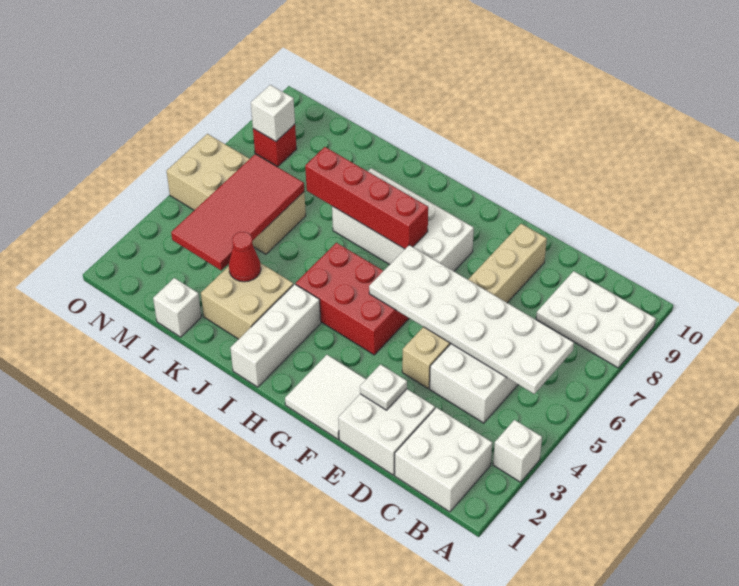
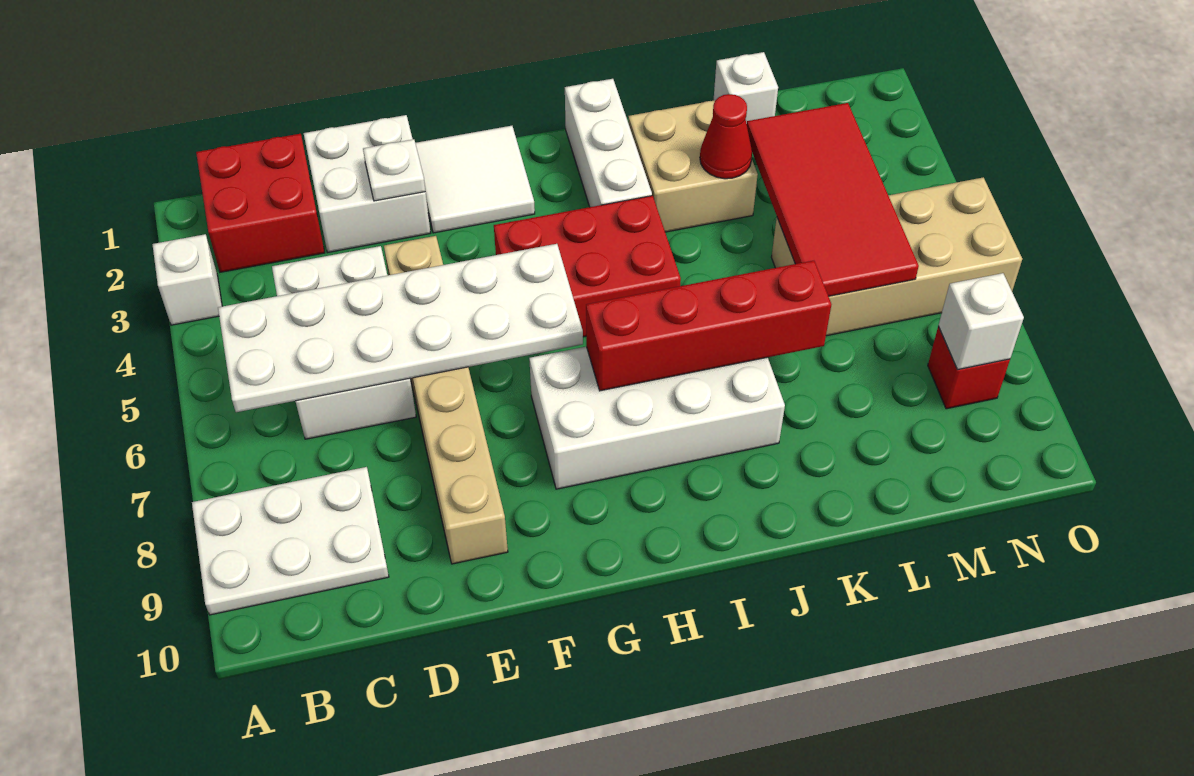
white 2x2 brick [395,407,492,512] -> red 2x2 brick [196,134,325,272]

